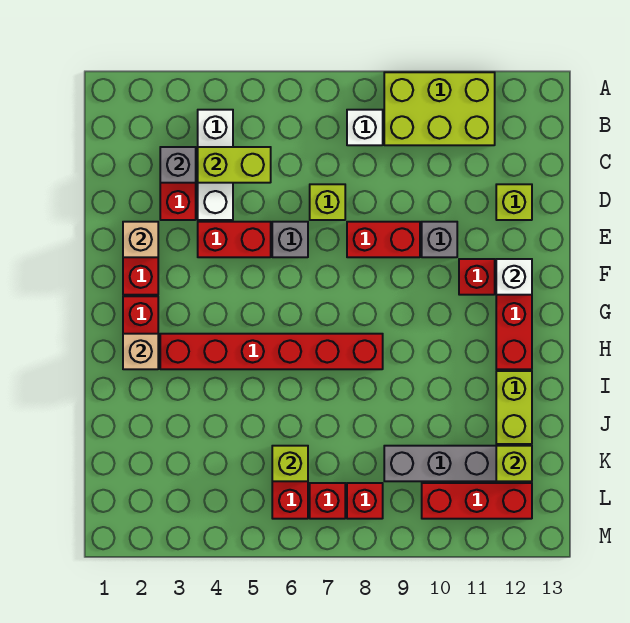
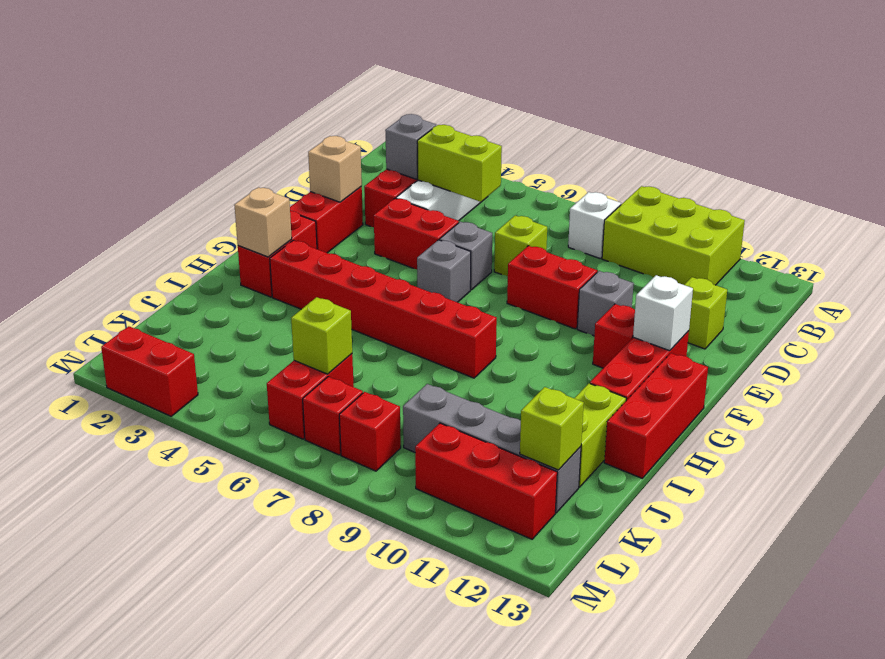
none -> grey 1x1 brick [417,240,471,302]
none -> red 1x3 brick [604,353,708,478]
none -> red 1x2 brick [101,326,198,416]

